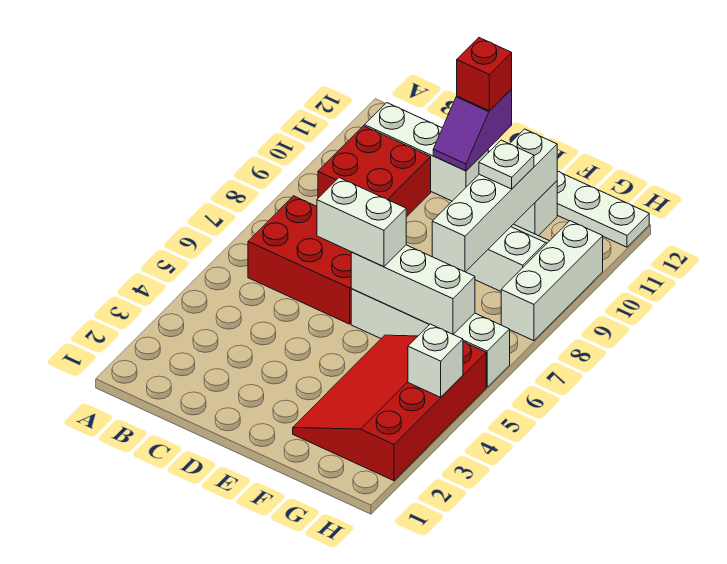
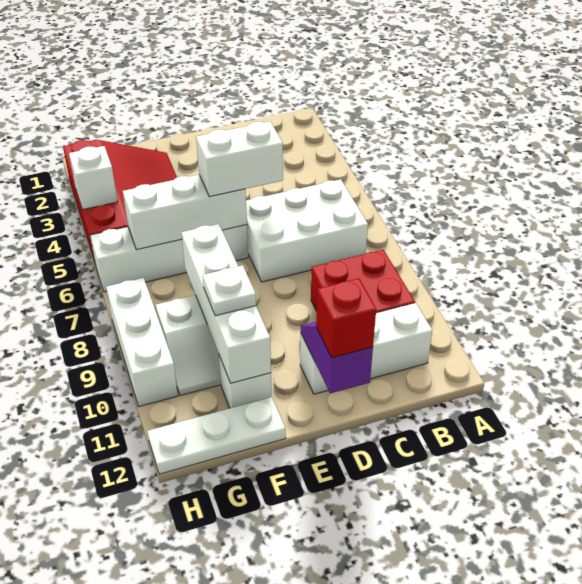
red 2x3 brick [248,196,351,324] -> white 2x3 brick [246,179,368,282]

